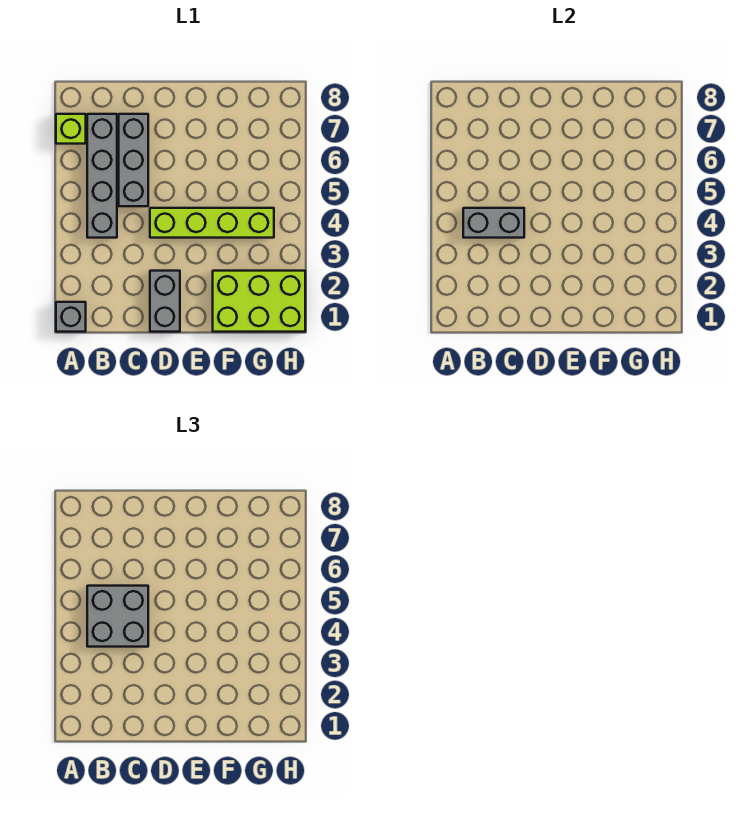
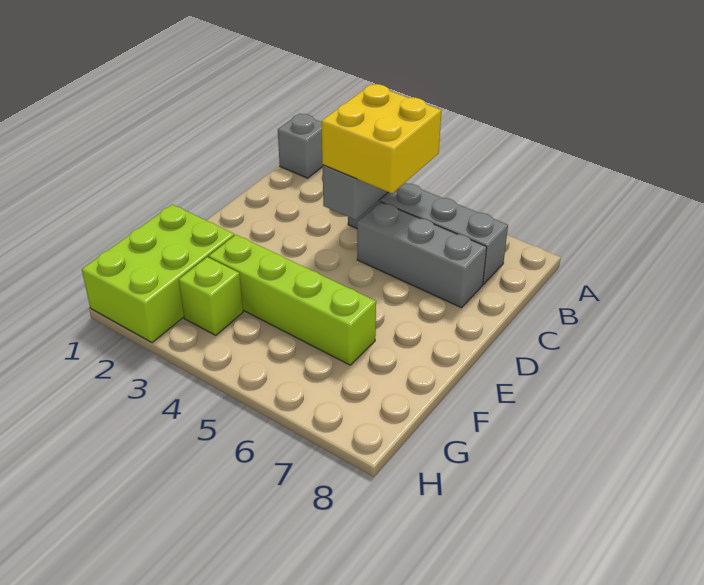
lime 1x1 brick [56,114,86,144] -> lime 1x1 brick moved to [179,257,243,335]
grey 2x2 brick [87,586,148,647] -> yellow 2x2 brick [321,84,441,193]
grey 1x2 brick [150,271,180,332] -> none
lime 1x4 brick [150,208,274,238] -> lime 1x4 brick turned to [209,235,376,365]

